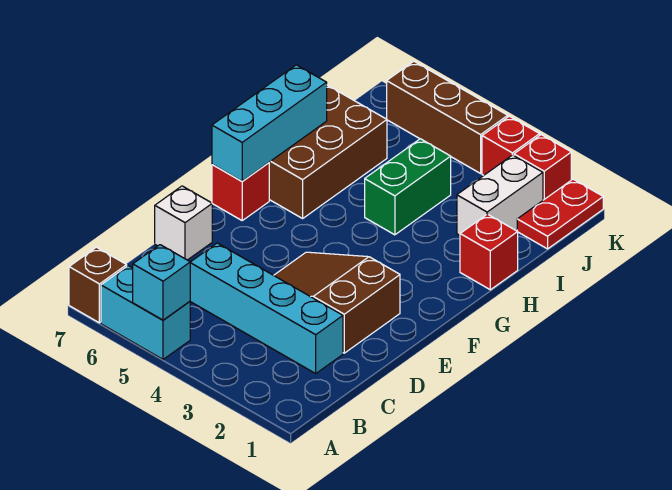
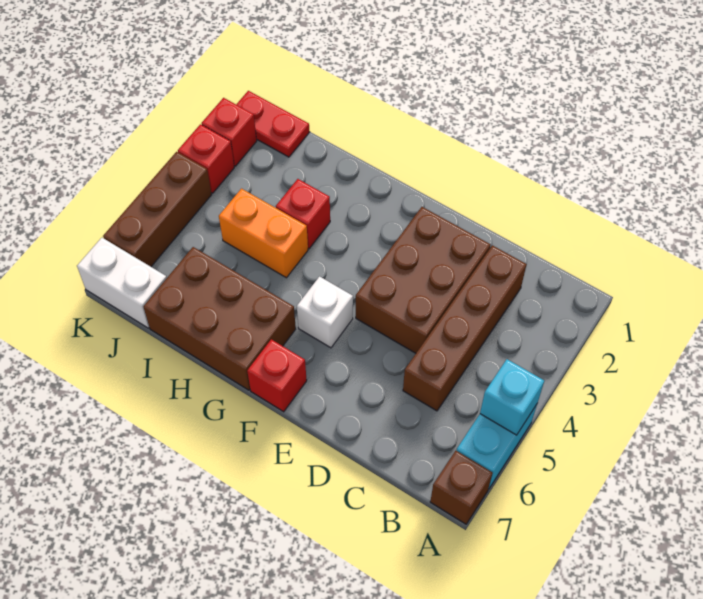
cyan 1x4 brick [190,243,343,373] -> brown 1x4 brick [403,245,527,411]
brown 2x3 slope [274,252,400,353] -> brown 2x3 brick [356,207,490,353]
white 1x1 brick [155,186,212,260] -> white 1x1 brick moved to [297,277,353,348]
cyan 1x3 brick [212,65,327,181] -> none
red 1x1 brick [460,214,518,290] -> red 1x1 brick moved to [276,179,330,248]
green 1x2 brick [365,139,451,235] -> orange 1x2 brick [219,189,308,278]
white 1x2 brick [457,155,543,235] -> white 1x2 brick moved to [77,238,167,328]

